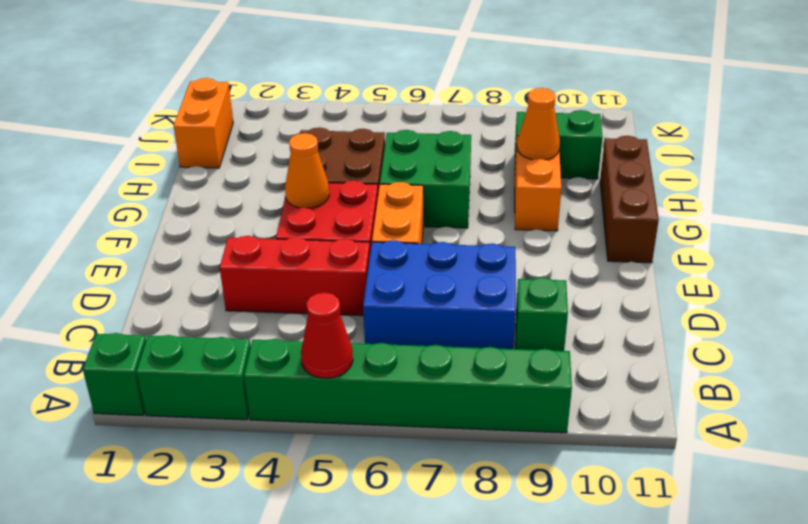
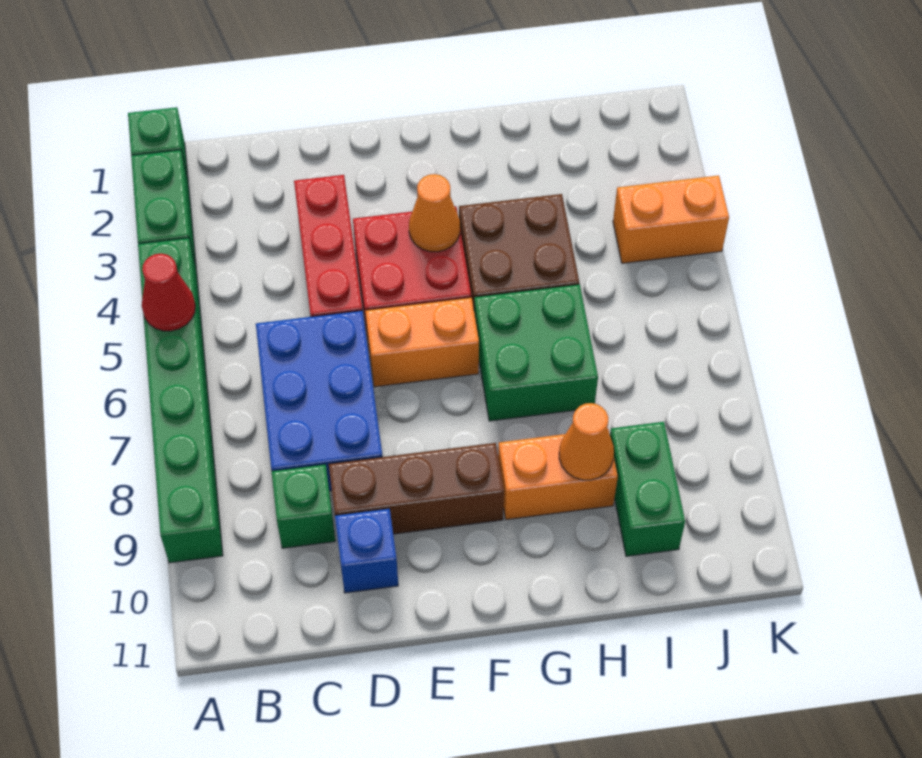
none -> blue 1x1 brick [335,509,398,593]
brown 1x3 brick [600,136,659,263] -> brown 1x3 brick moved to [329,443,504,534]
orange 1x2 brick [174,78,233,168] -> orange 1x2 brick moved to [613,175,729,263]

